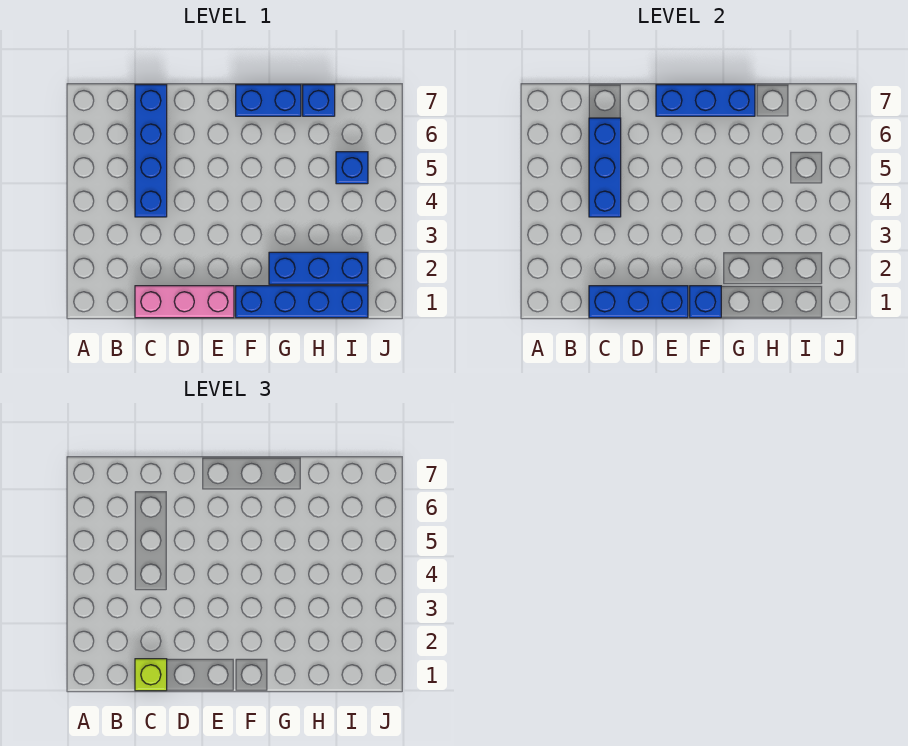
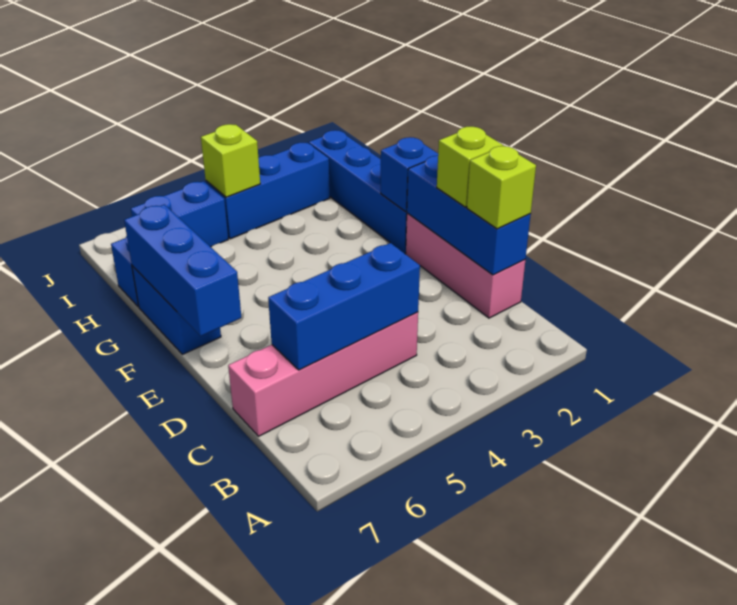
blue 1x4 brick [135,85,167,217] -> pink 1x4 brick [228,312,418,436]
none -> lime 1x1 brick [437,127,503,207]
blue 1x3 brick [269,252,368,284] -> blue 1x3 brick turned to [206,143,330,239]
none -> lime 1x1 brick [201,124,260,197]
blue 1x1 brick [336,152,368,184] -> blue 1x2 brick [131,181,228,247]

